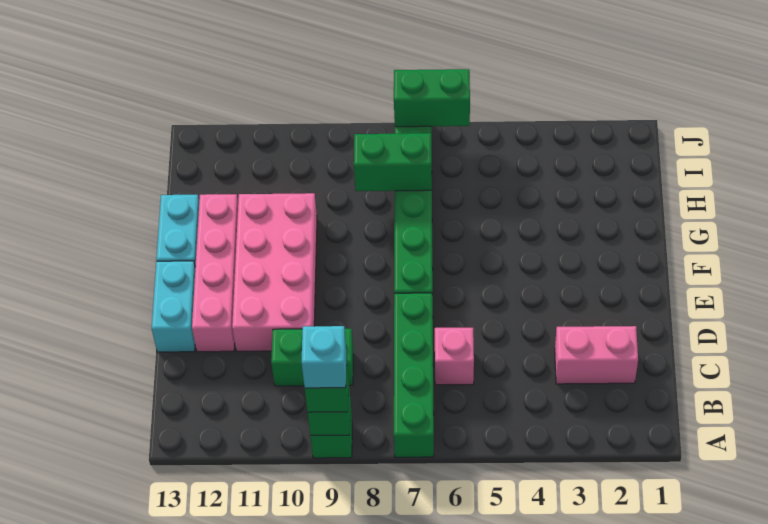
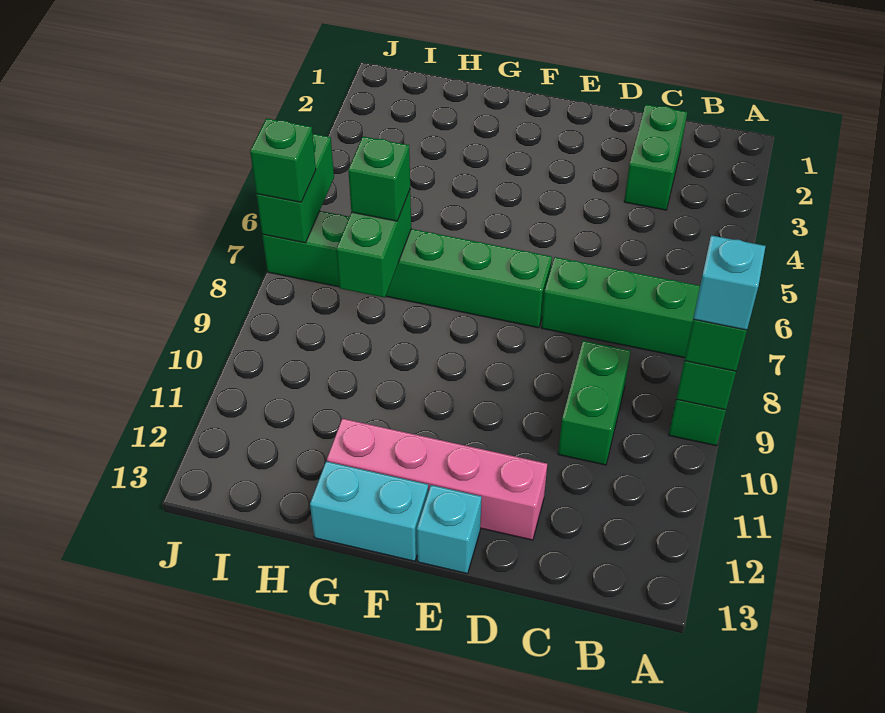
pink 1x2 brick [555,326,638,384] -> green 1x2 brick [624,105,687,210]
pink 1x1 brick [435,328,474,385] -> none
pink 2x4 brick [232,193,317,351] -> none
cyan 1x2 brick [152,261,195,352] -> cyan 1x1 brick [417,485,482,574]
none -> green 1x1 brick [348,136,410,221]
none -> green 1x1 brick [250,118,316,202]

